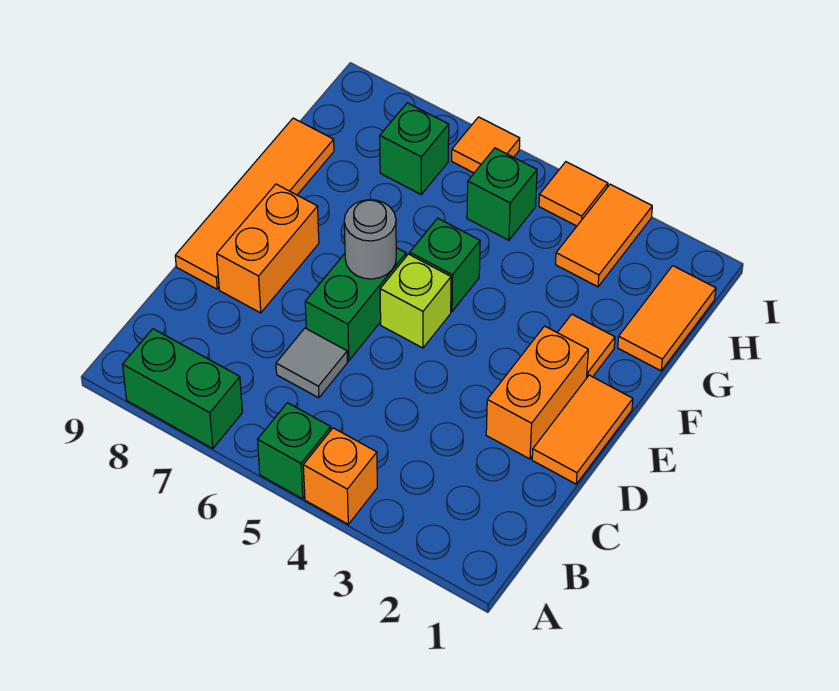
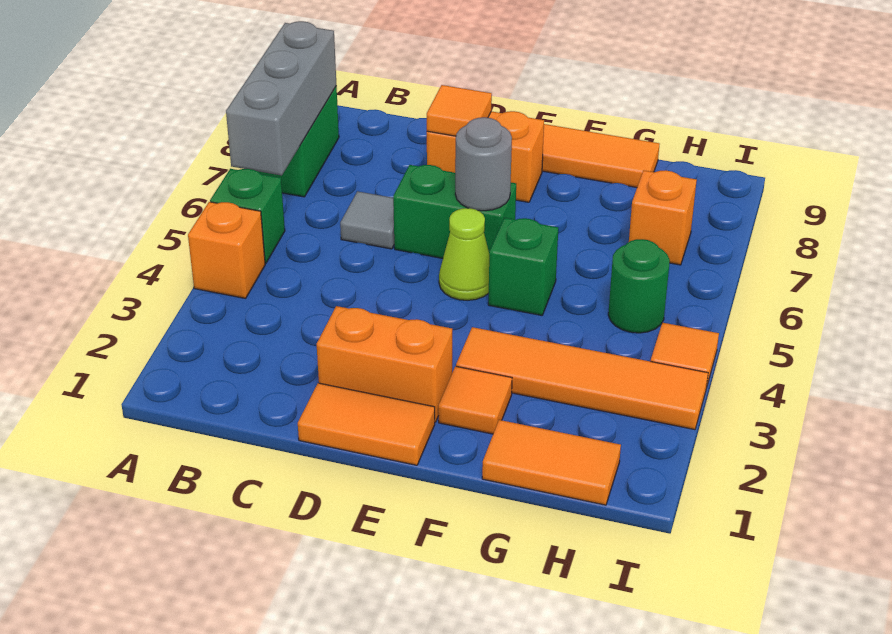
none -> grey 1x3 brick [226,21,336,176]
lime 1x1 brick [380,254,451,348] -> lime 1x1 cone [439,208,489,300]
orange 1x2 tile [555,184,652,287] -> orange 1x4 tile [456,327,708,430]
green 1x1 brick [467,148,537,240] -> green 1x1 round brick [608,239,670,333]
green 1x1 brick [380,103,449,194] -> orange 1x1 brick [629,170,697,265]
orange 1x1 tile [452,117,520,173] -> orange 1x1 tile moved to [427,85,492,136]

